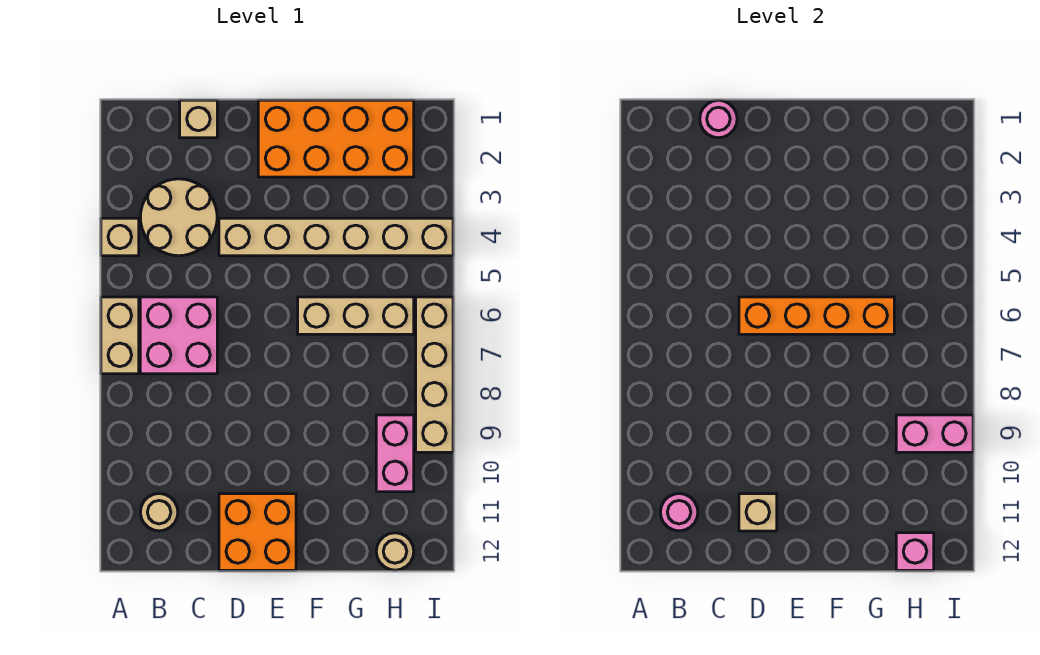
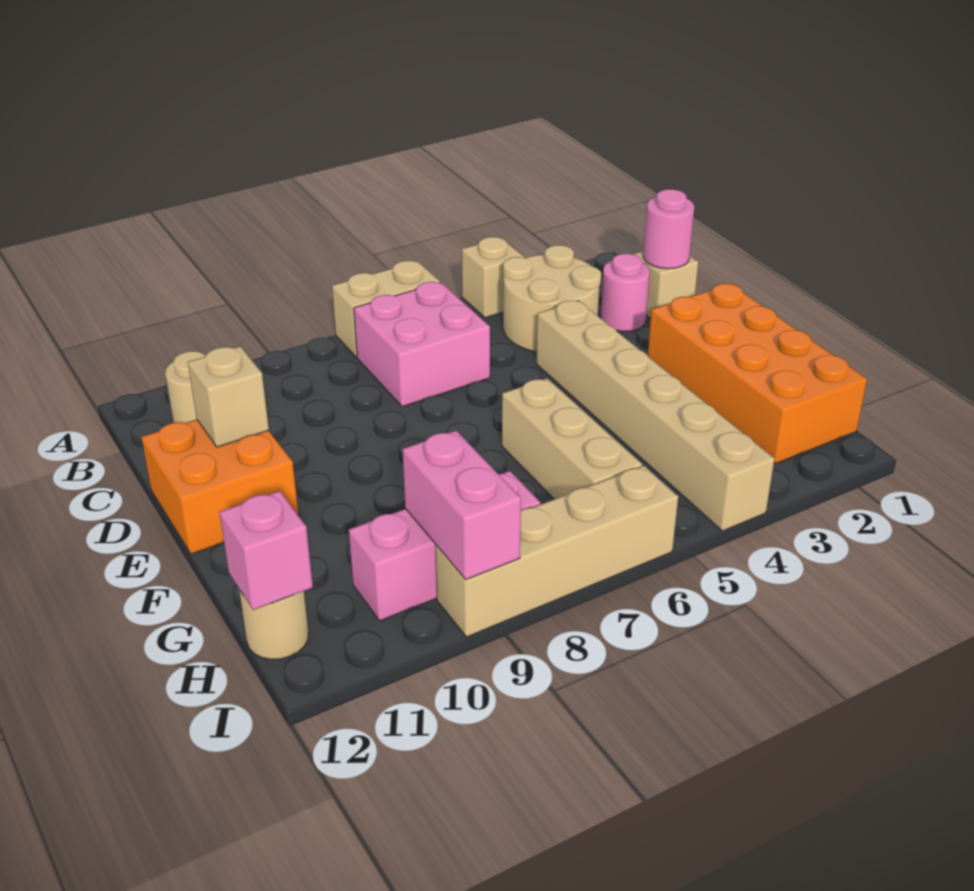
pink 1x1 round brick [660,494,698,531] -> pink 1x1 round brick moved to [600,254,650,331]
orange 1x4 brick [739,297,894,334] -> none
pink 1x2 brick [376,415,414,492] -> pink 1x3 brick [349,471,541,621]

